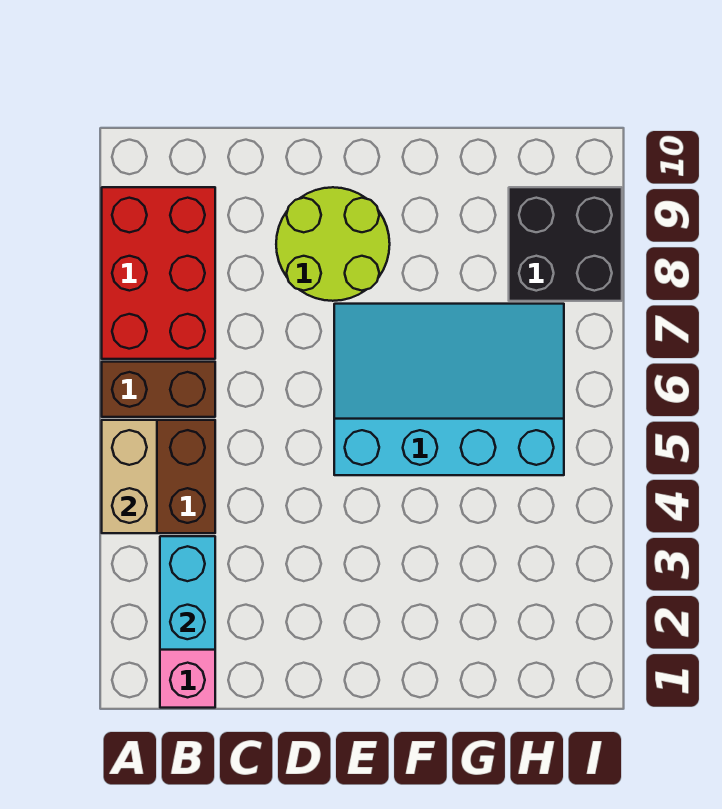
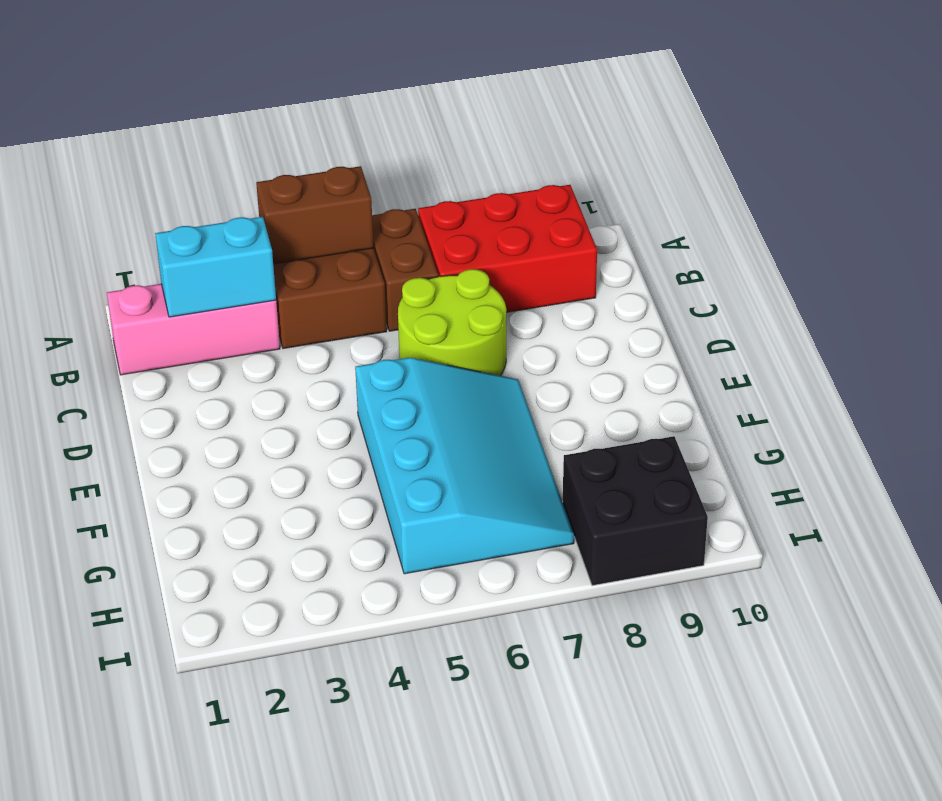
tan 1x2 brick [102,420,157,533] -> brown 1x2 brick [256,166,374,264]
lime 2x2 round brick [276,187,390,301] -> lime 2x2 round brick moved to [398,269,506,376]

